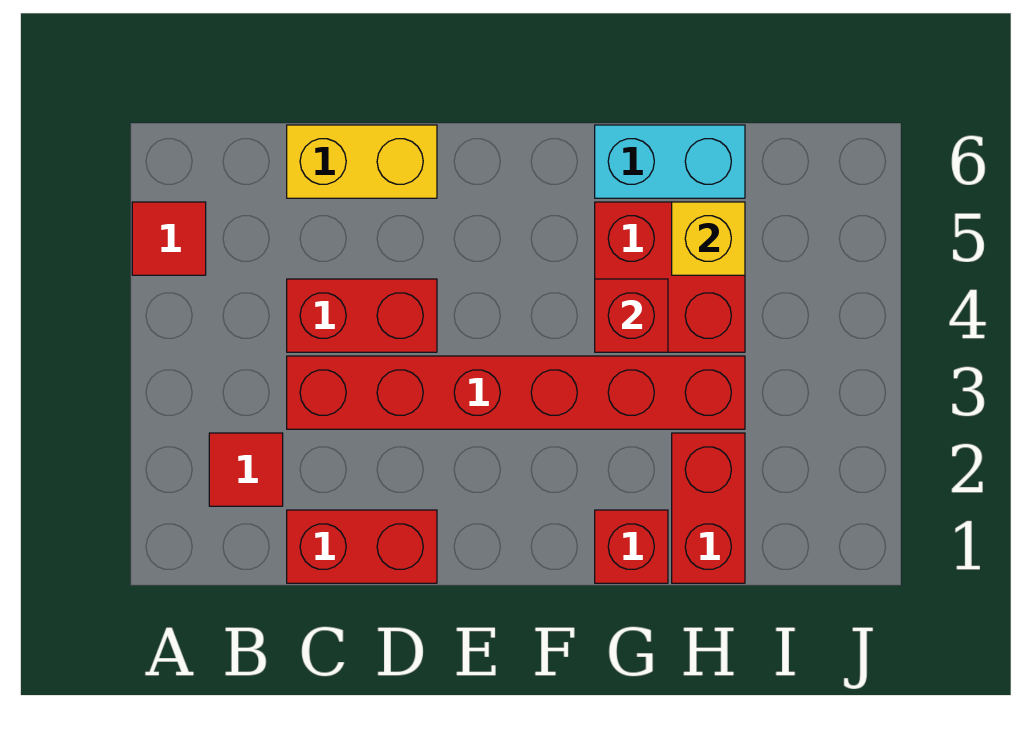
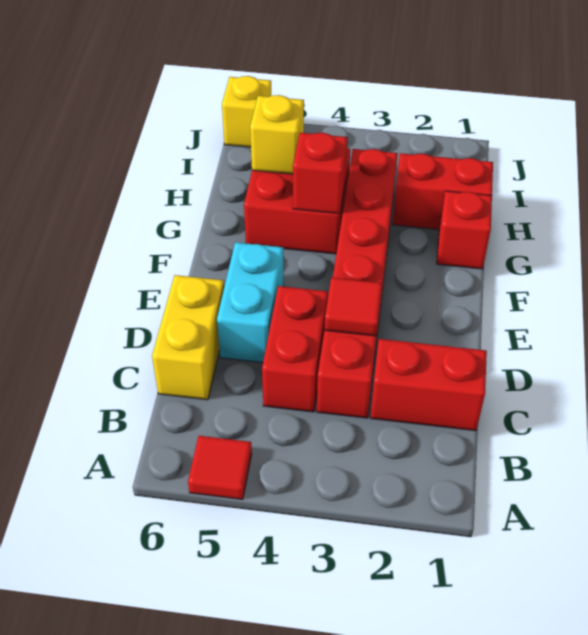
red 1x1 tile [209,433,283,506] -> red 1x1 tile moved to [325,278,382,336]
red 1x2 brick [287,510,437,583] -> red 1x2 brick turned to [370,339,487,431]
cyan 1x2 brick [595,125,745,198] -> cyan 1x2 brick moved to [217,242,284,363]
none -> yellow 1x1 brick [222,76,271,147]

